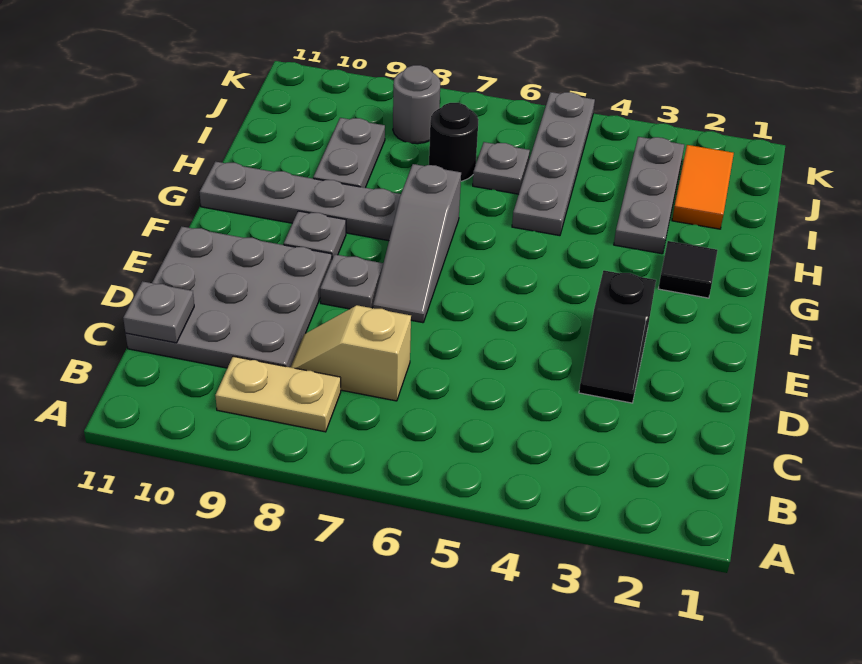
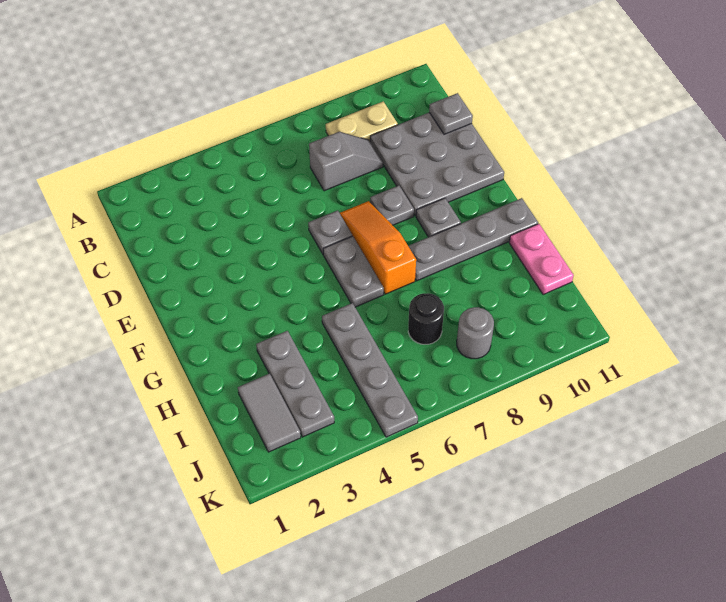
tan 1x2 slope [291,305,411,401] -> grey 1x2 slope [309,132,383,191]
black 1x2 slope [579,270,656,403] -> none
grey 1x3 slope [373,164,461,323] -> orange 1x3 slope [340,201,416,294]
black 1x1 tile [658,241,718,298] -> none
grey 1x2 plate [313,118,385,188] -> grey 1x2 plate moved to [323,236,384,307]
none -> pink 1x2 plate [509,224,574,295]
orange 1x2 tile [672,145,734,229] -> grey 1x2 tile [238,374,301,452]
grey 1x1 plate [473,142,530,194] -> grey 1x1 plate moved to [308,210,352,254]

